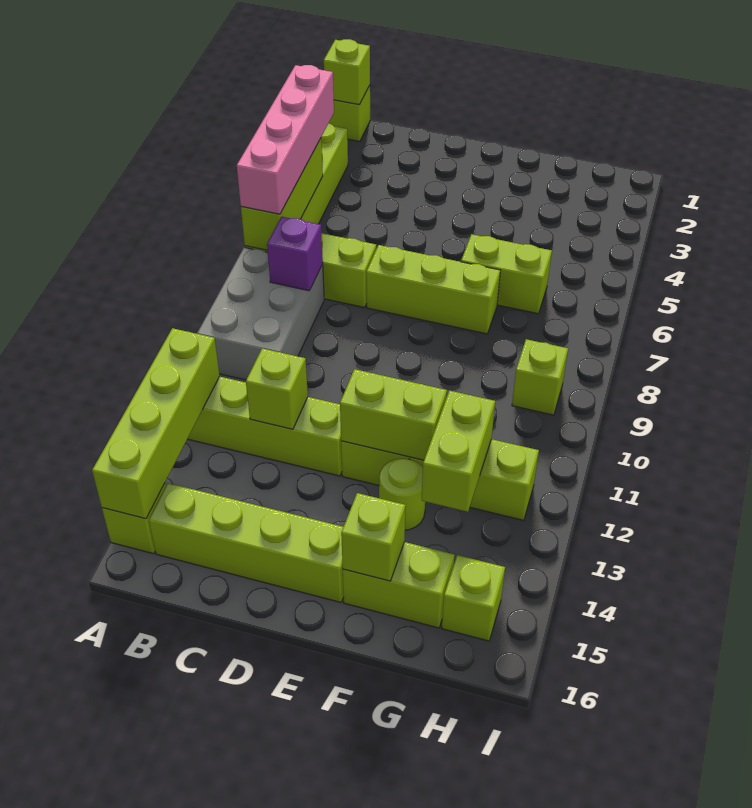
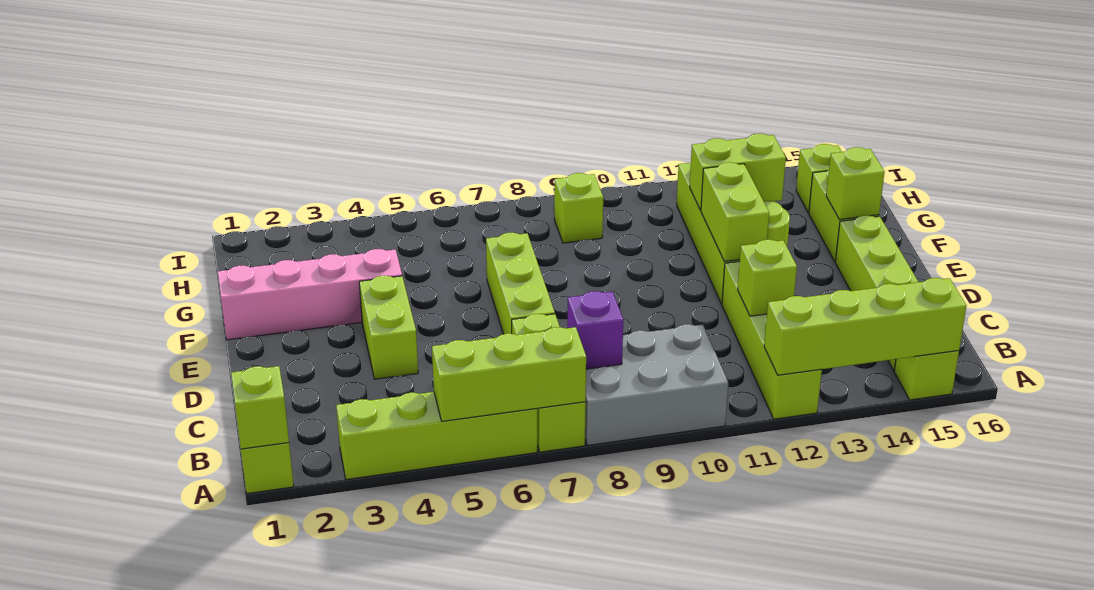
pink 1x4 brick [237,65,334,214] -> pink 1x4 brick moved to [218,249,402,340]
lime 1x2 brick [461,234,552,314] -> lime 1x2 brick moved to [359,276,418,379]

